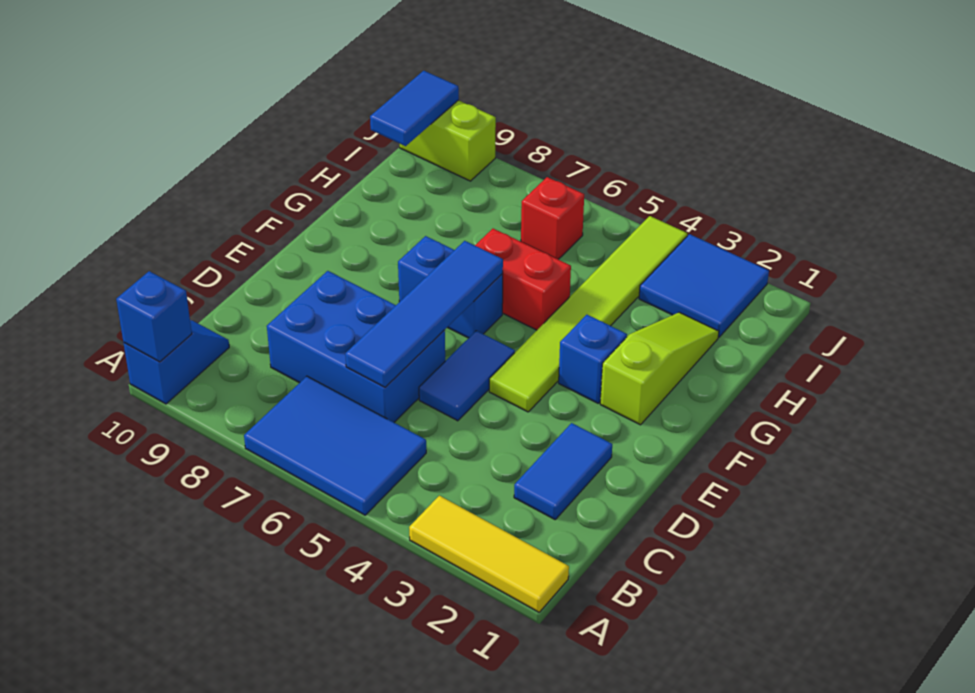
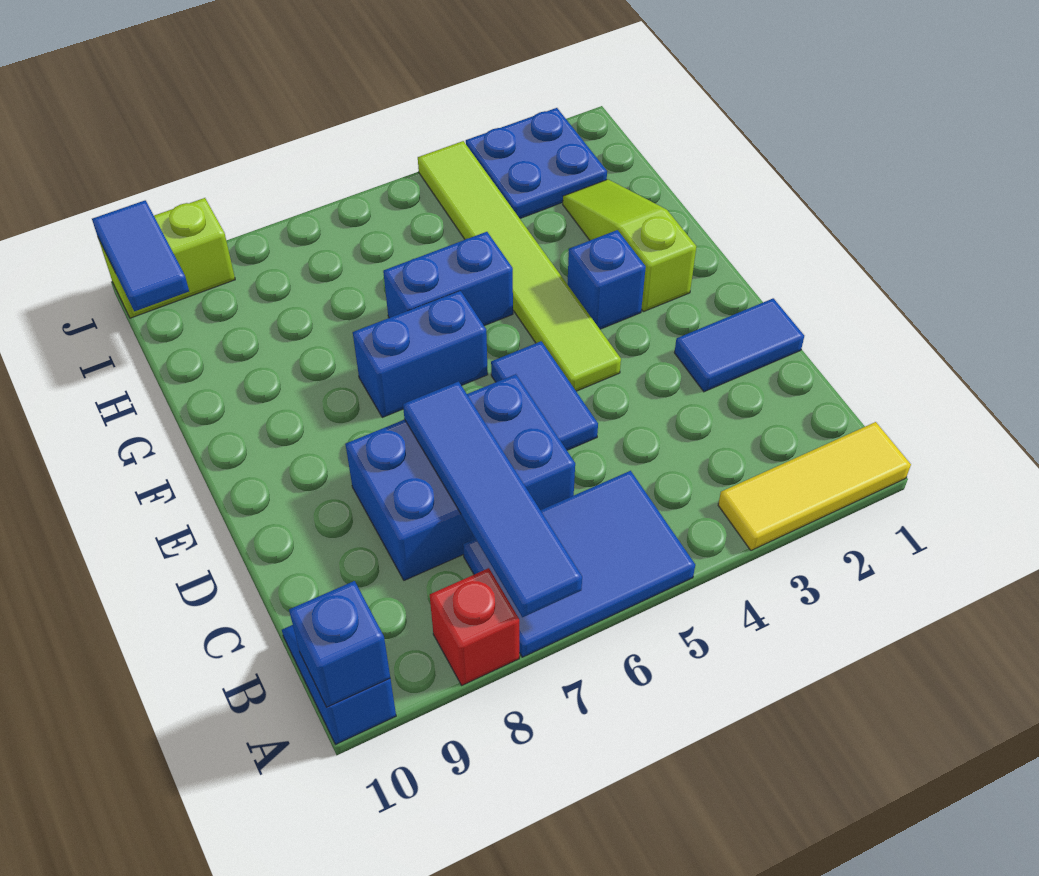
blue 1x2 tile [514,423,612,519] -> blue 1x2 tile turned to [674,298,804,392]
blue 1x4 tile [345,241,503,387] -> blue 1x4 tile moved to [403,381,582,617]
red 1x2 brick [475,229,571,330] -> blue 1x2 brick [383,232,513,326]
blue 2x2 tile [639,234,769,337] -> blue 2x2 plate [466,108,607,218]
red 1x1 brick [521,177,584,259] -> red 1x1 brick moved to [430,568,519,685]

